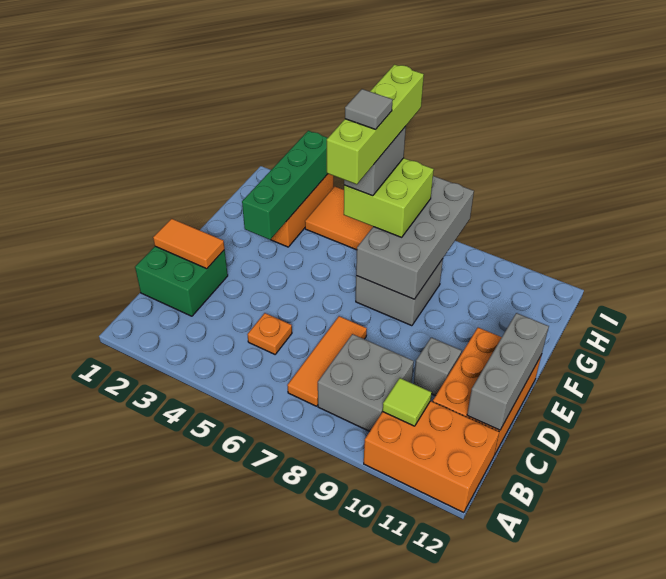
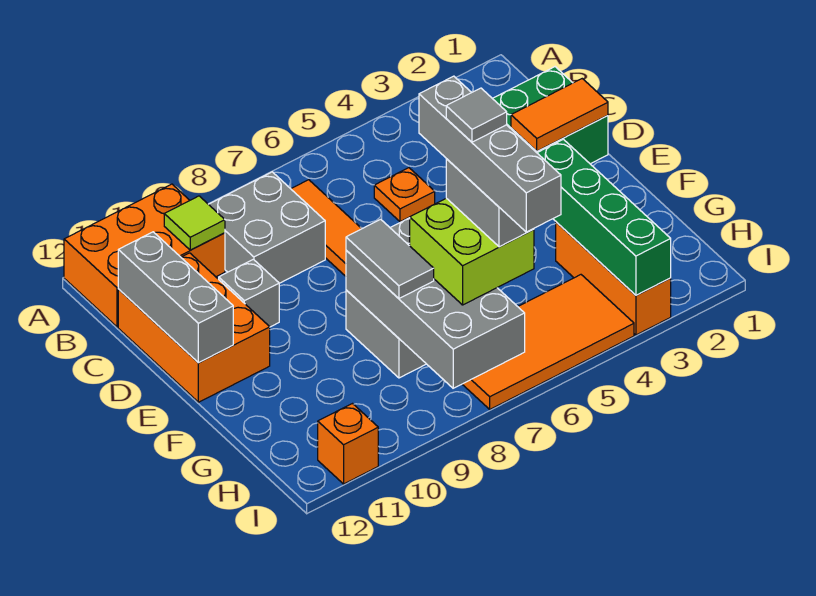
lime 1x4 brick [327,65,424,184] -> grey 1x4 brick [419,76,561,232]
none -> grey 1x2 tile [346,219,434,298]
none -> orange 1x1 brick [318,404,378,484]

